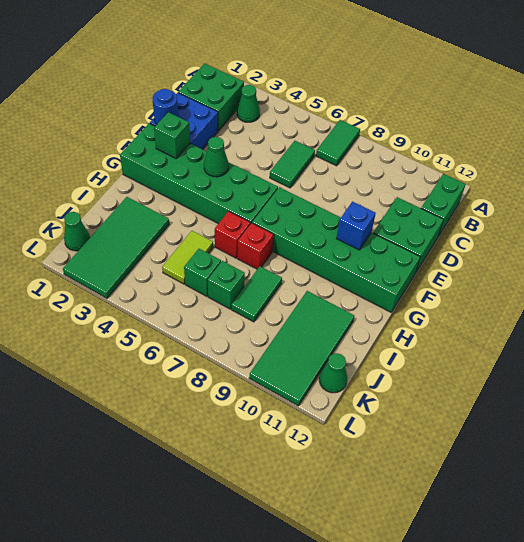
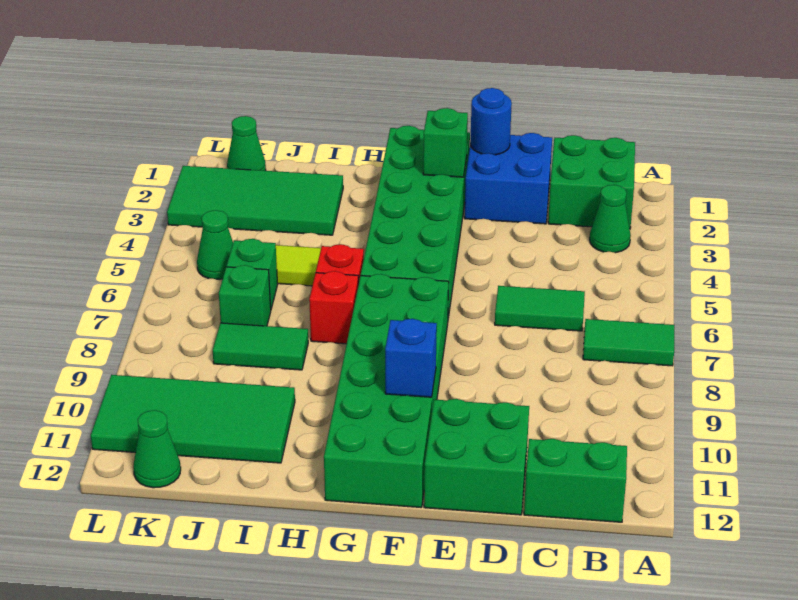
green 1x1 cone [204,137,229,177] -> green 1x1 cone moved to [197,210,233,279]

